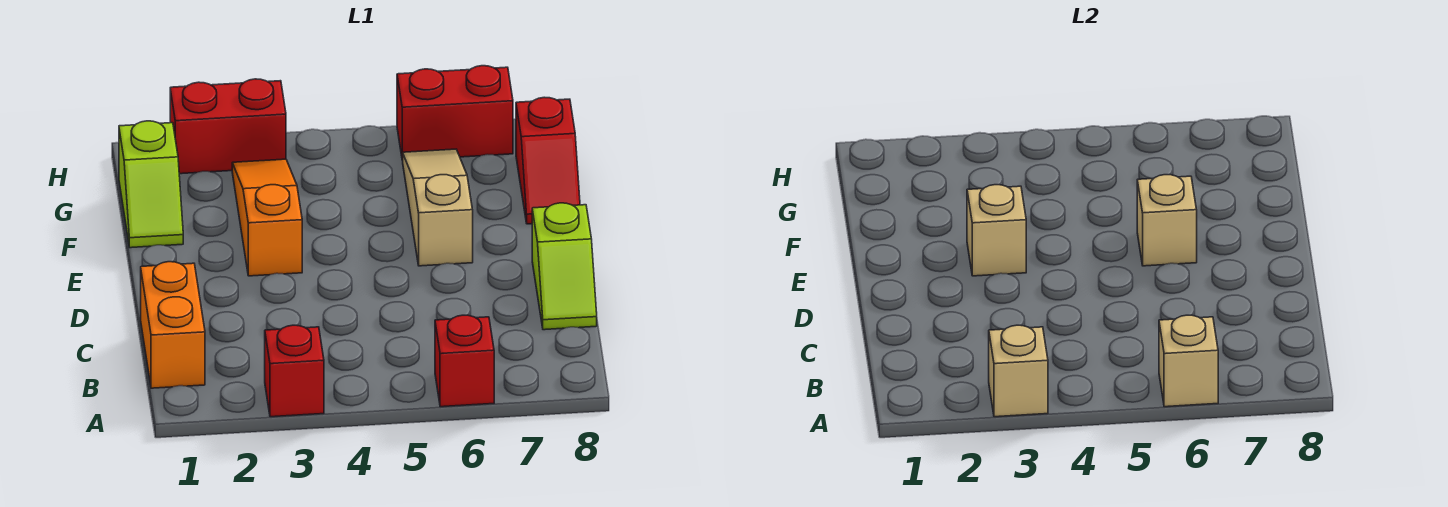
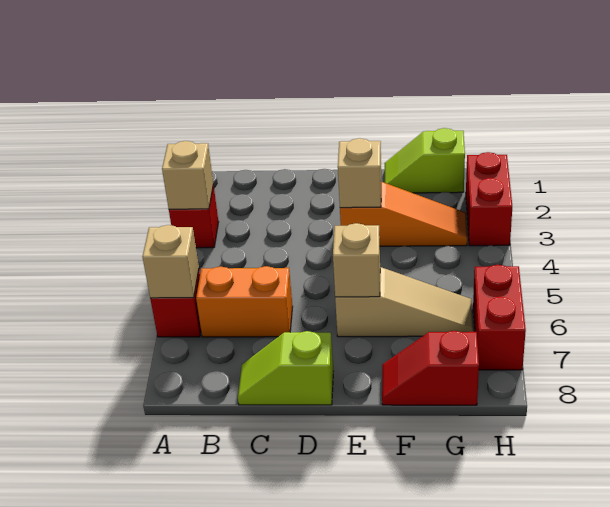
orange 1x2 brick [141,262,205,388] -> orange 1x2 brick moved to [196,266,293,337]

